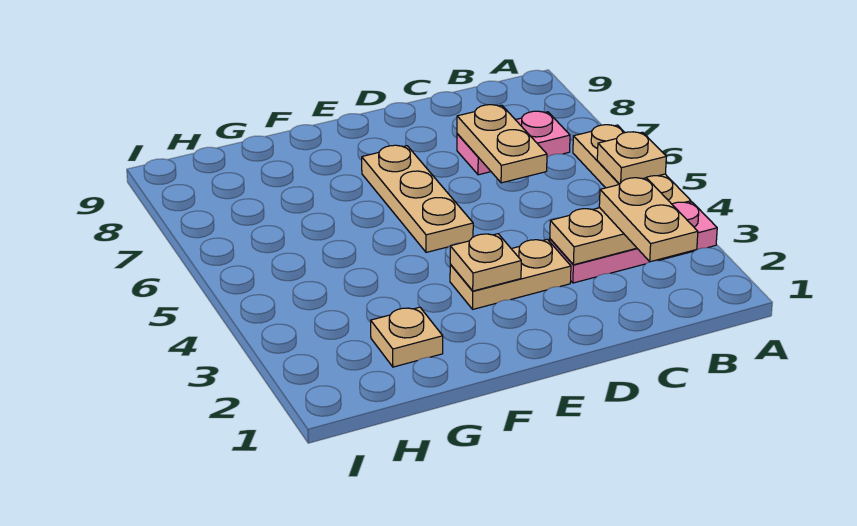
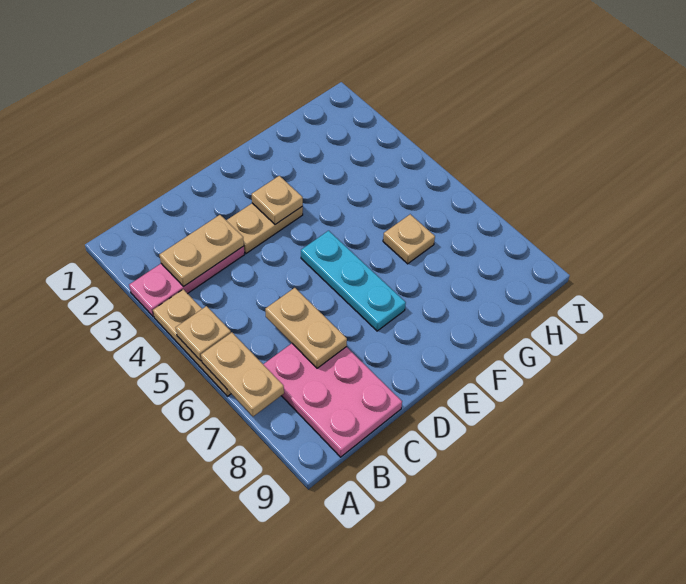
tan 1x2 plate [599,178,698,262] -> tan 1x2 plate moved to [201,332,284,416]
pink 1x2 plate [457,111,570,175] -> pink 2x3 plate [263,343,402,457]
tan 1x3 plate [362,145,473,252] -> cyan 1x3 plate [301,231,406,331]
tan 1x1 plate [371,307,443,367] -> tan 1x1 plate moved to [383,214,435,264]

